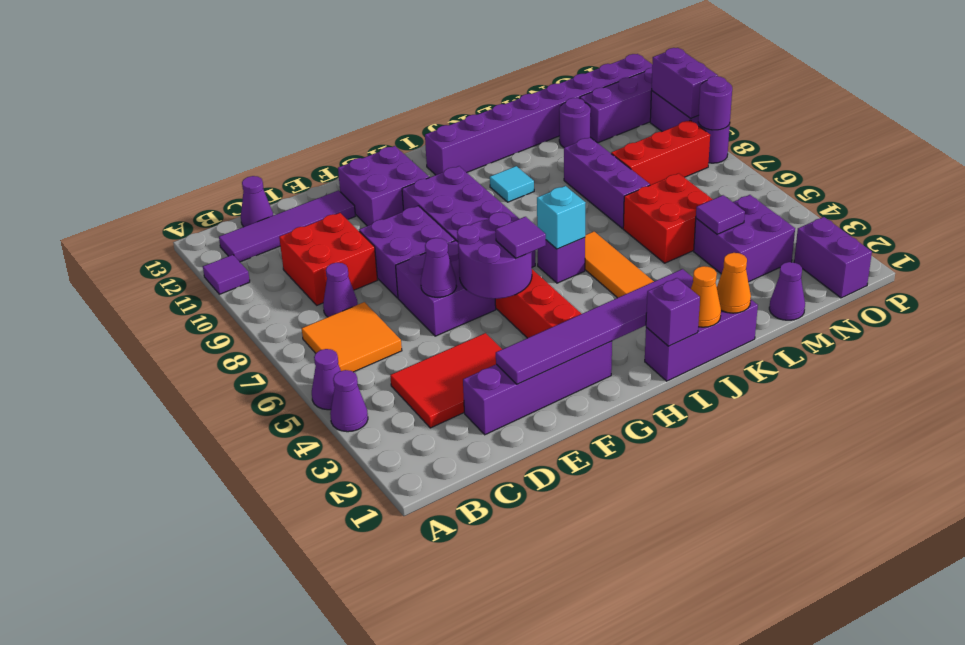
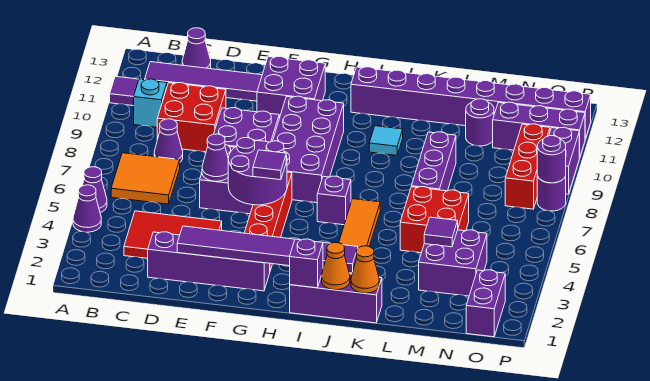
cyan 1x1 brick [537,186,586,249] -> cyan 1x1 brick moved to [134,79,167,127]
purple 1x1 cone [769,262,805,320] -> none
red 1x3 brick [611,120,710,185] -> red 1x3 brick turned to [505,124,550,209]
purple 1x2 brick [652,48,718,118] -> none

